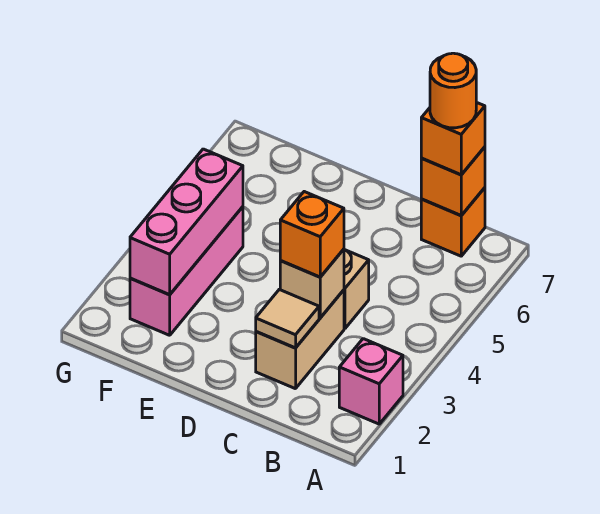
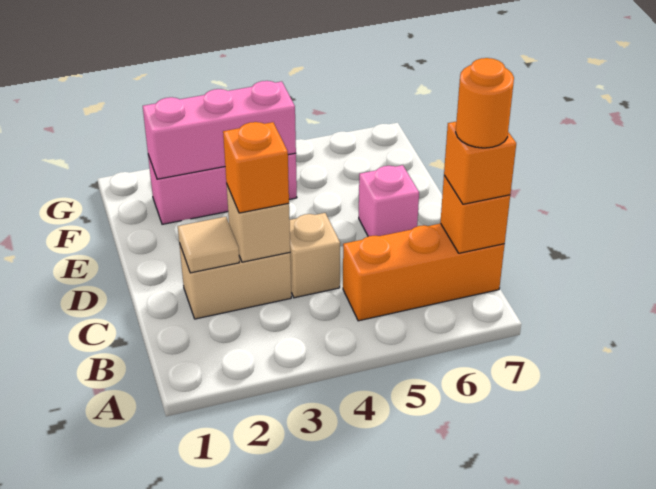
pink 1x1 brick [339,339,403,424] -> pink 1x1 brick moved to [359,165,419,236]
orange 1x1 brick [421,188,485,256] -> orange 1x3 brick [343,224,505,321]

